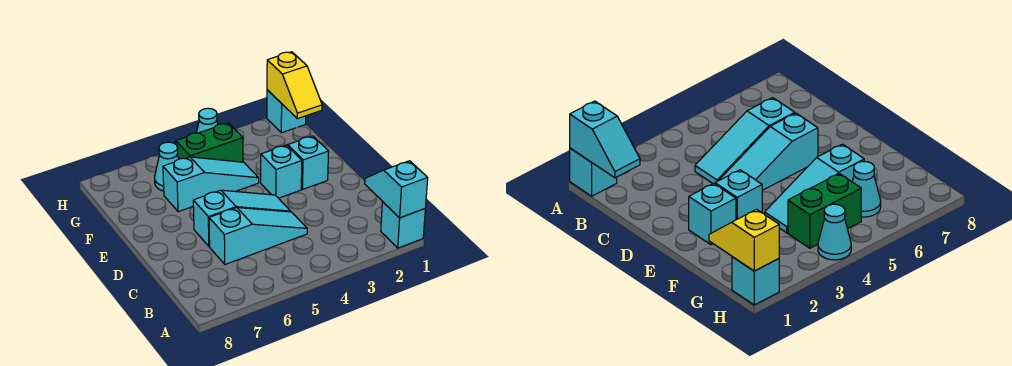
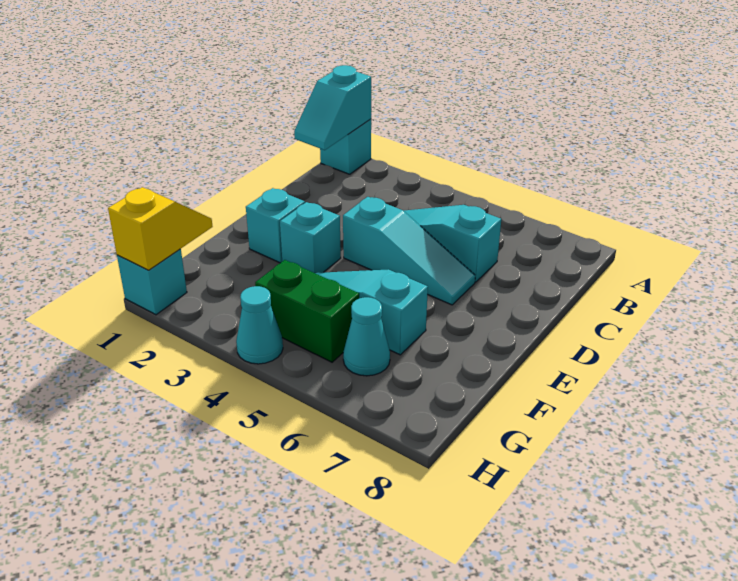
cyan 1x3 slope [193,190,291,246] -> cyan 1x3 slope turned to [343,197,475,305]

